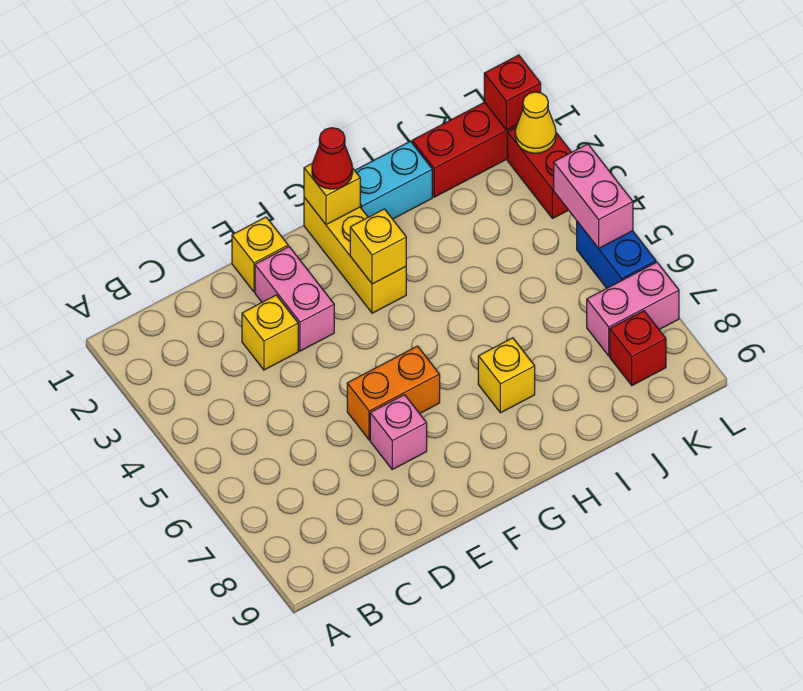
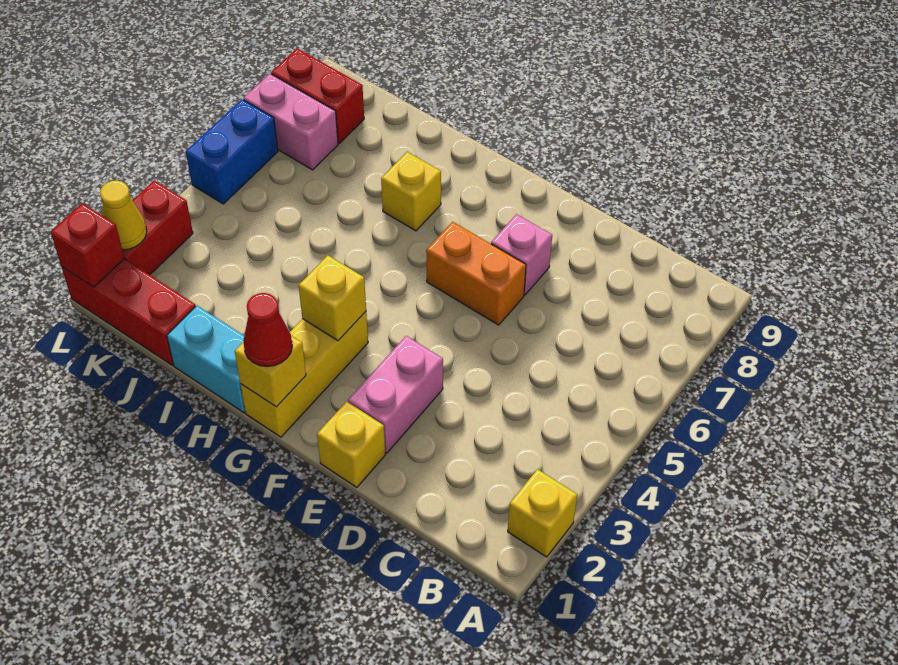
yellow 1x1 brick [242,295,298,370] -> yellow 1x1 brick moved to [508,469,577,557]
red 1x1 brick [610,311,666,385] -> red 1x2 brick [271,48,364,143]
pink 1x2 brick [554,144,633,248] -> none

